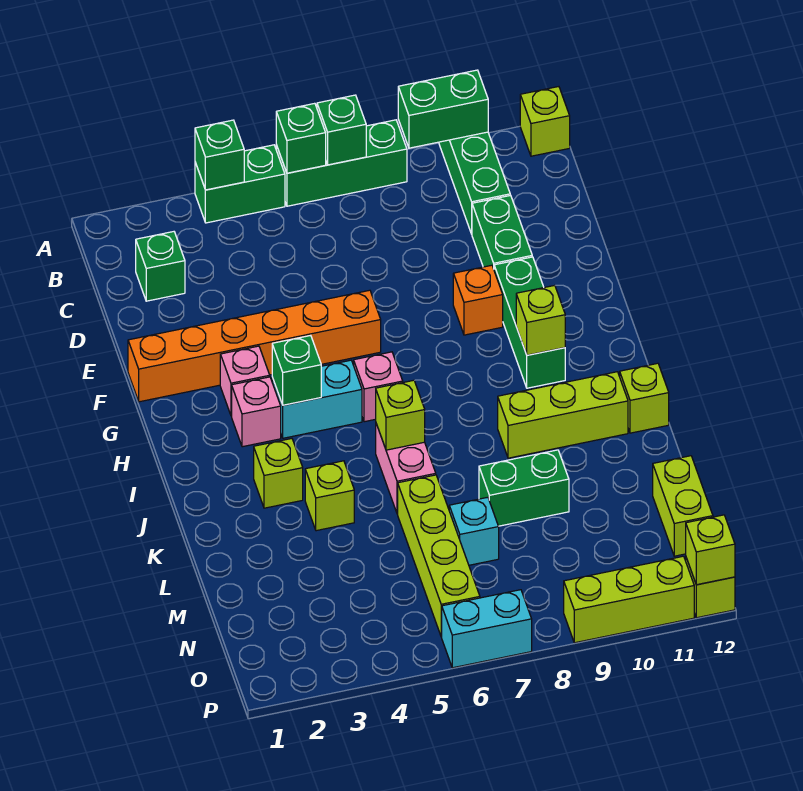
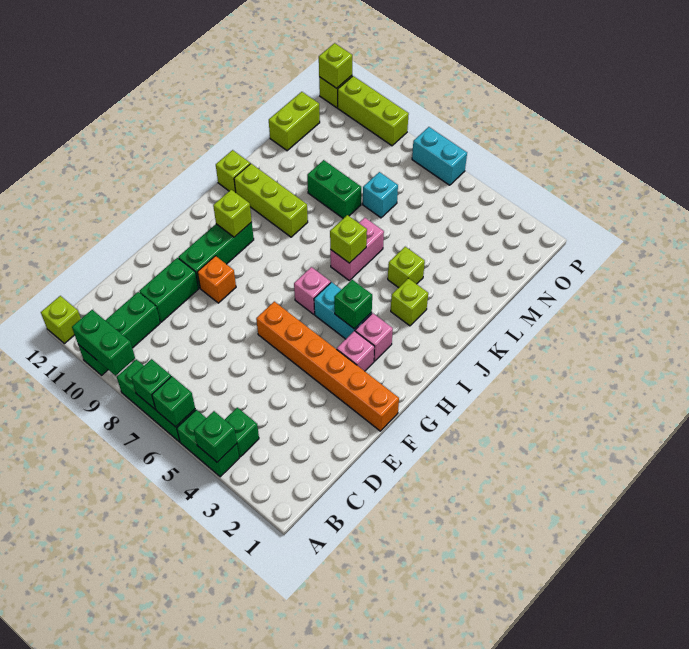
green 1x1 brick [136,232,185,301] -> green 1x1 brick moved to [225,408,259,457]
lime 1x4 brick [398,475,480,637] -> none

